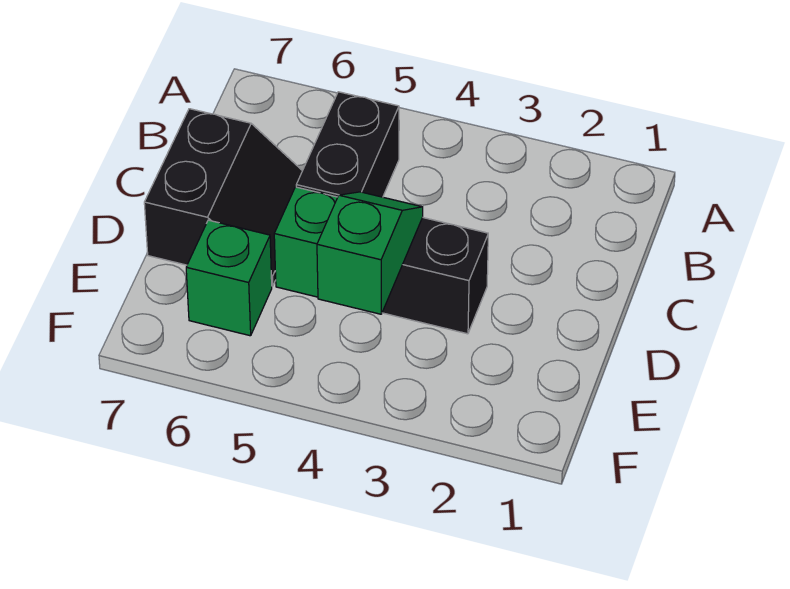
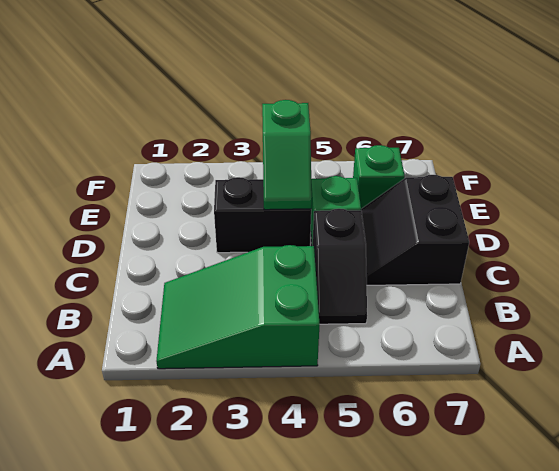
none -> green 2x3 slope [156,245,320,369]
black 1x2 brick [296,92,399,197] -> black 1x2 slope [313,209,367,324]

